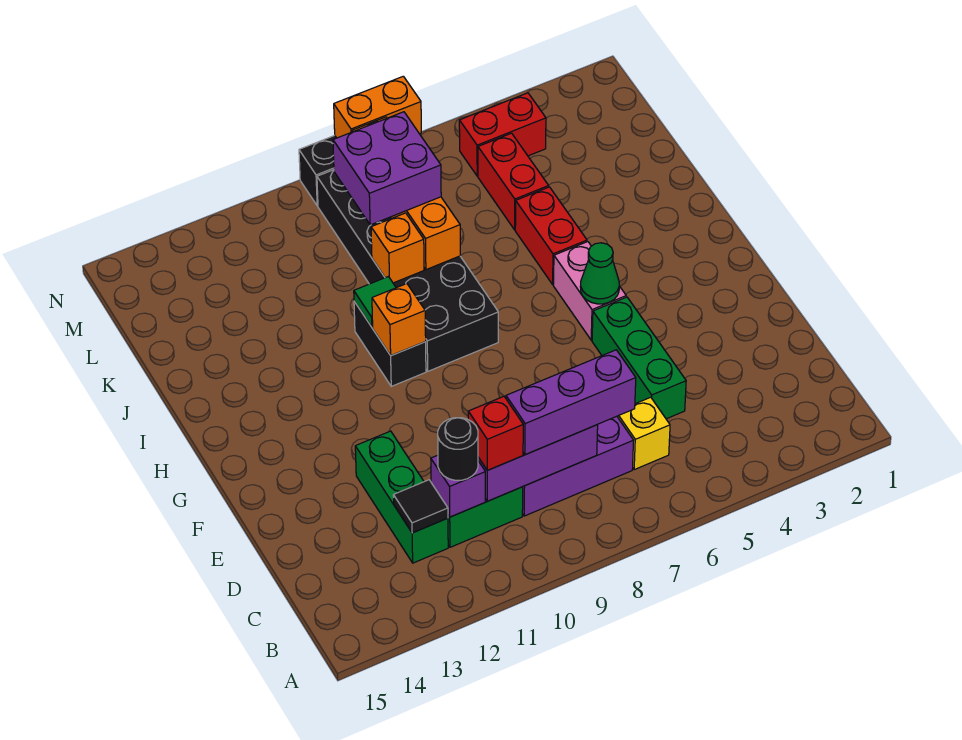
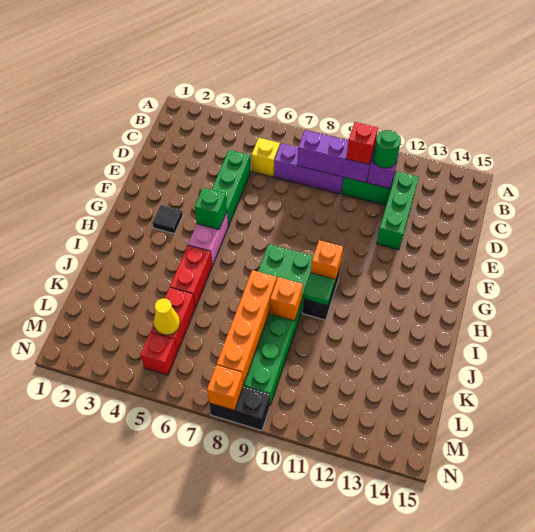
purple 1x3 brick [506,350,636,455] -> none
black 1x1 round brick [438,418,478,480] -> green 1x1 round brick [373,130,401,168]
black 1x1 tile [393,480,448,533] -> black 1x1 tile moved to [152,205,183,234]
green 1x1 cone [580,243,619,304] -> green 1x1 brick [195,188,227,230]
black 2x6 brick [317,170,498,371] -> green 2x6 brick [243,244,313,405]
purple 2x2 brick [333,112,441,225] -> none
none -> yellow 1x1 cone [154,299,180,335]
red 1x2 brick [459,93,546,176] -> red 1x1 brick [140,333,177,375]
orange 1x2 brick [334,76,421,138] -> orange 1x1 brick [207,365,243,410]

